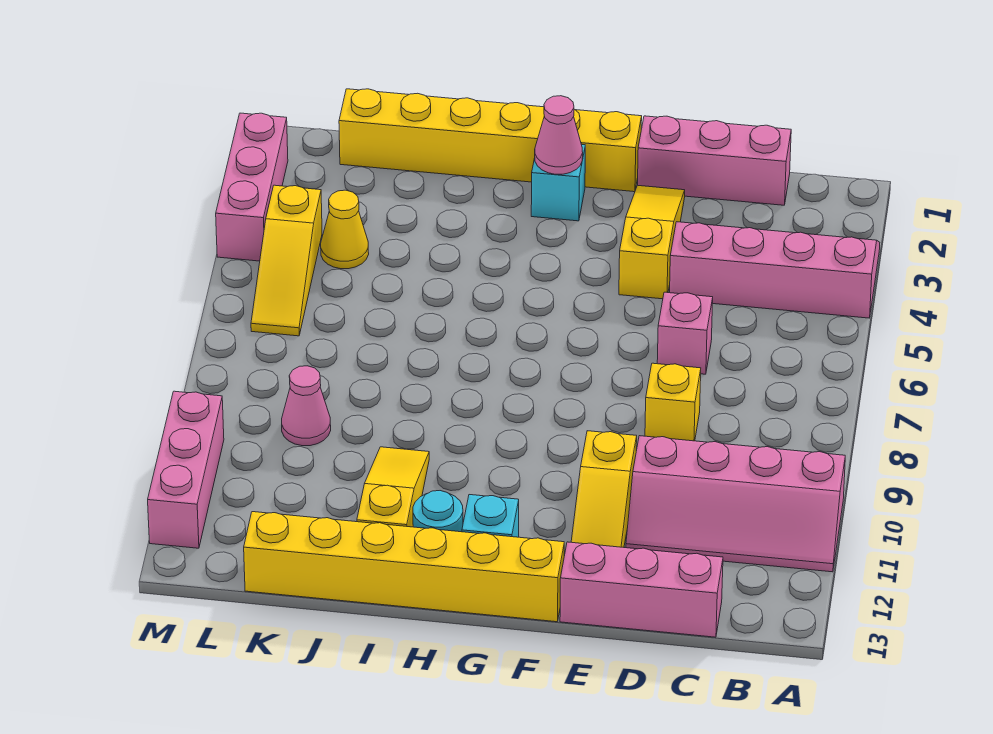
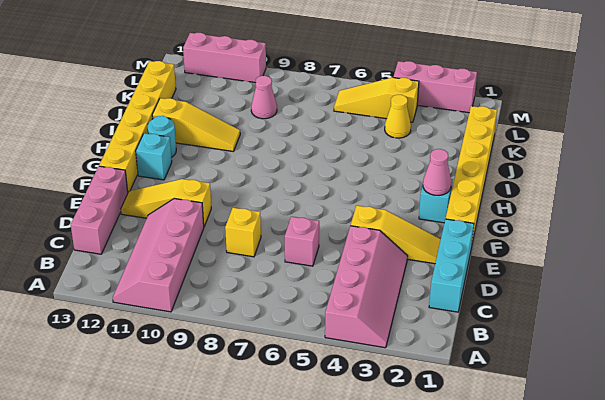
pink 1x3 brick [638,116,791,205] -> cyan 1x3 brick [429,219,474,312]

